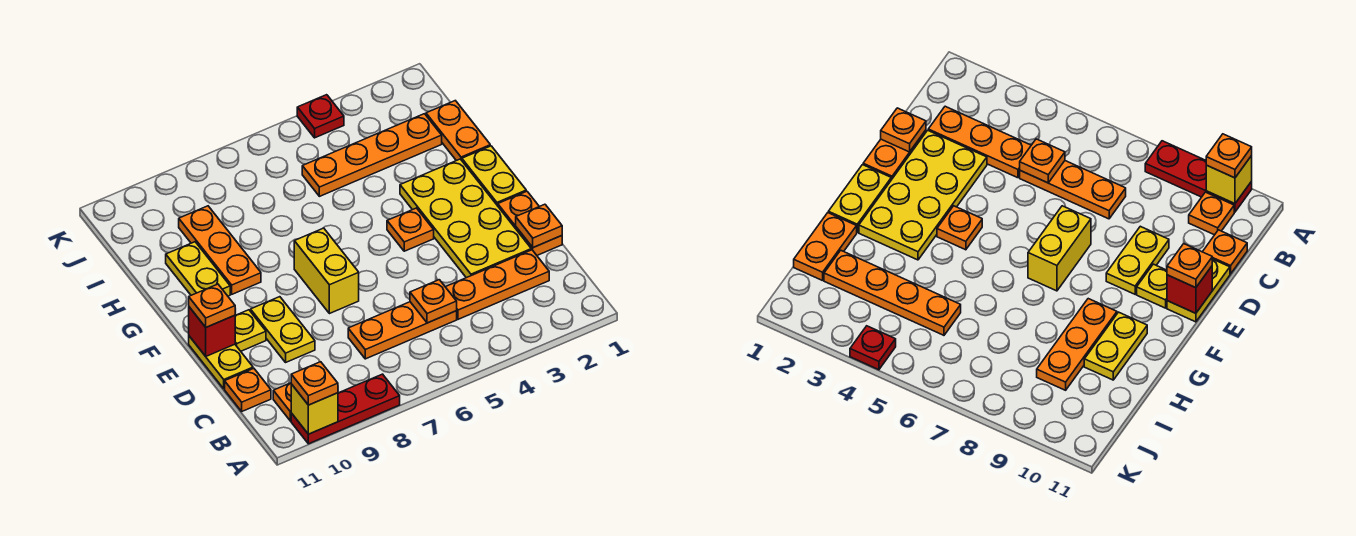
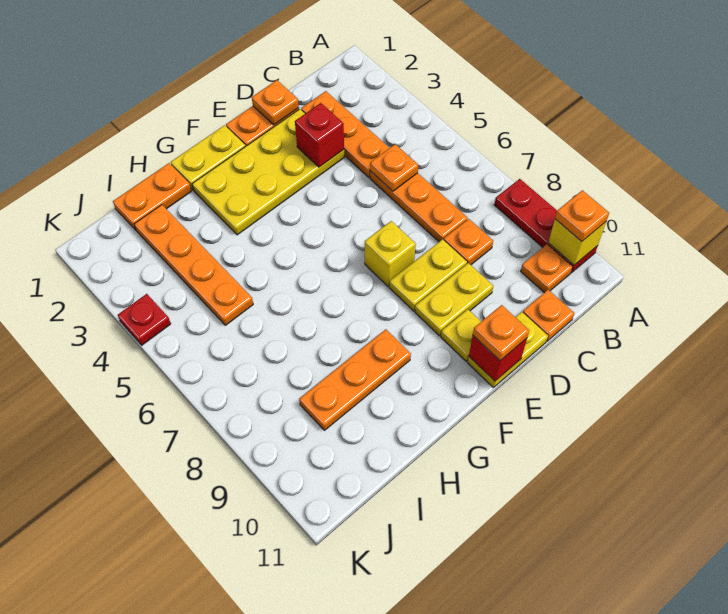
none -> red 1x1 brick [295,103,344,167]
yellow 1x2 brick [294,228,359,314] -> yellow 1x1 brick [365,221,416,287]
orange 1x1 plate [387,208,434,251] -> orange 1x1 plate moved to [444,219,493,265]
yellow 1x2 plate [166,242,230,296] -> yellow 1x2 plate moved to [389,239,467,311]

